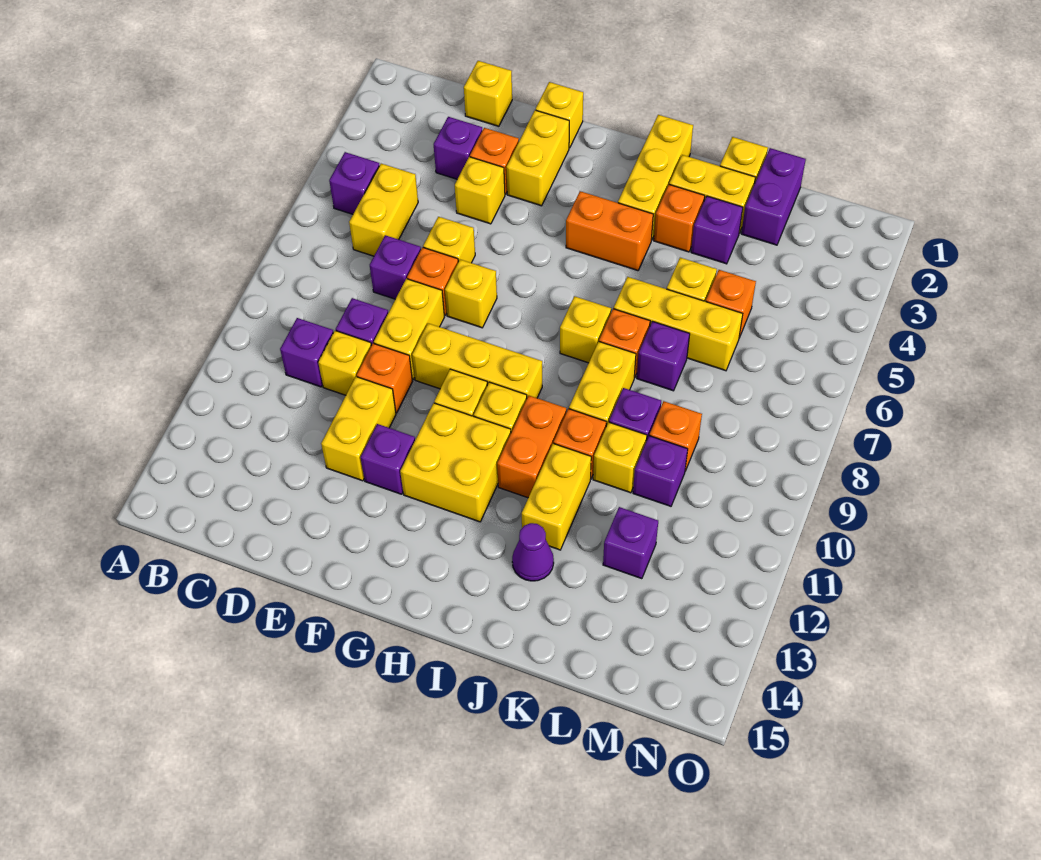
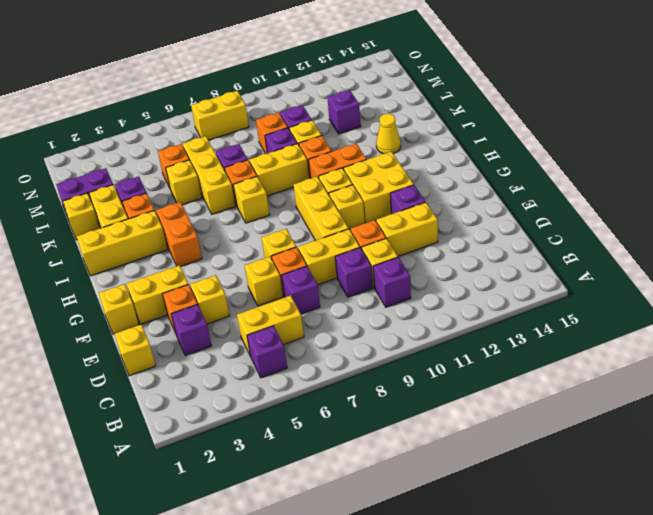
yellow 1x2 brick [522,443,591,550] -> yellow 1x2 brick moved to [191,91,249,140]
purple 1x1 cone [512,523,554,581] -> yellow 1x1 cone [376,114,401,154]

